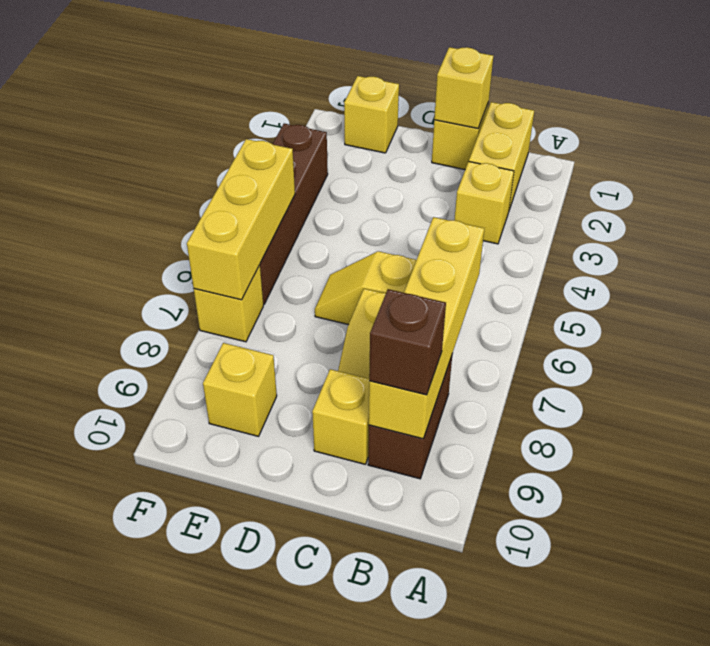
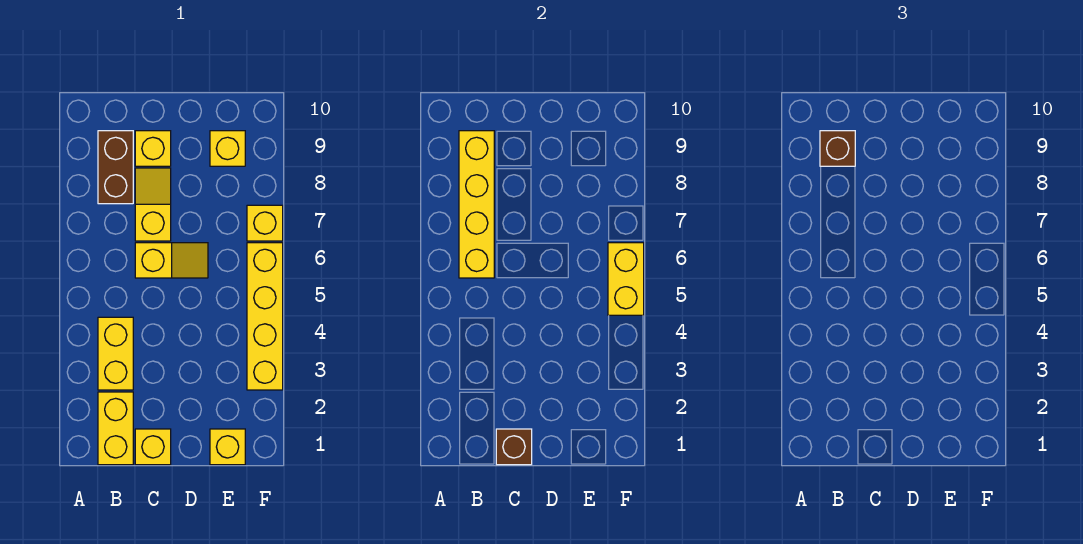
yellow 1x1 brick [454,162,514,244] -> yellow 1x2 brick [98,317,133,390]
yellow 1x1 brick [434,47,493,128] -> brown 1x1 brick [496,429,532,465]
brown 1x4 brick [260,123,328,304] -> yellow 1x4 brick [247,243,283,390]
yellow 1x3 brick [187,139,295,300] -> yellow 1x2 brick [608,243,644,315]

